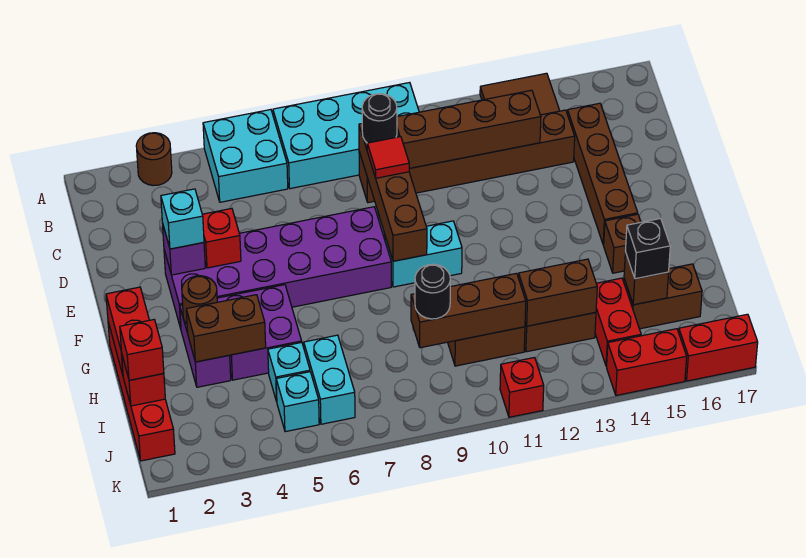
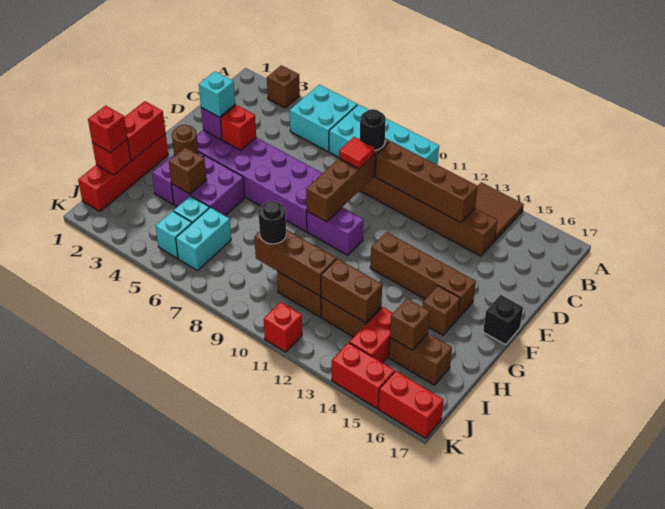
brown 1x1 round brick [136,133,172,186] -> brown 1x1 brick [267,65,300,108]
brown 1x4 brick [567,103,638,245] -> brown 1x4 brick turned to [370,232,476,318]
cyan 1x2 brick [385,221,462,287] -> purple 1x2 brick [307,208,364,255]
brown 1x2 brick [186,295,266,362] -> brown 1x1 brick [169,147,206,194]
black 1x1 brick [626,218,670,279] -> black 1x1 brick moved to [483,295,523,345]

